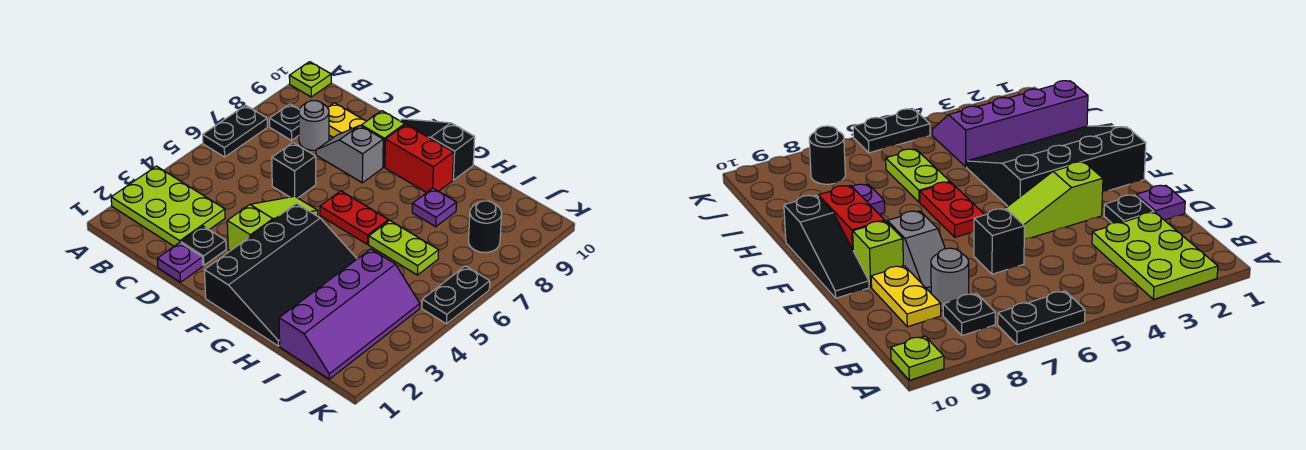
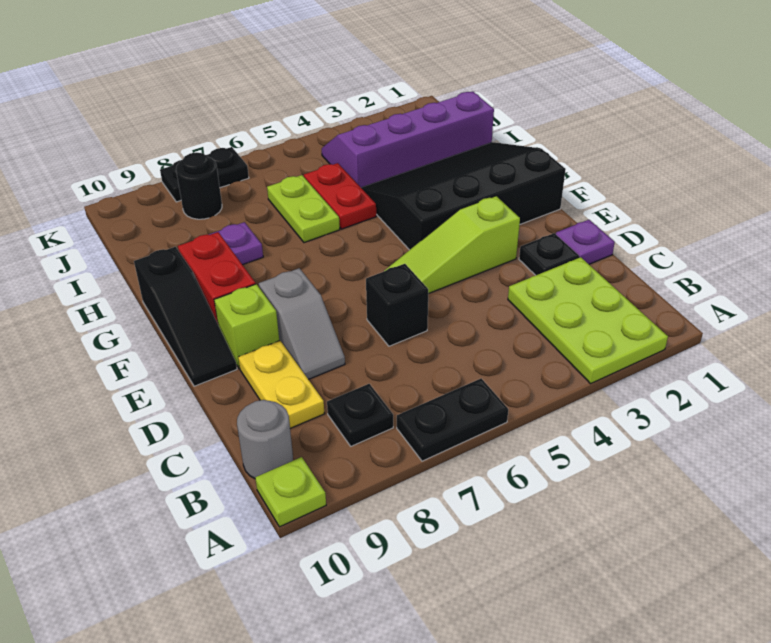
grey 1x1 round brick [299,101,329,150] -> grey 1x1 round brick moved to [237,400,293,478]
red 1x2 plate [320,191,389,244] -> red 1x2 plate moved to [304,163,376,229]
black 1x2 plate [422,266,490,324] -> black 1x2 plate moved to [160,147,249,202]

